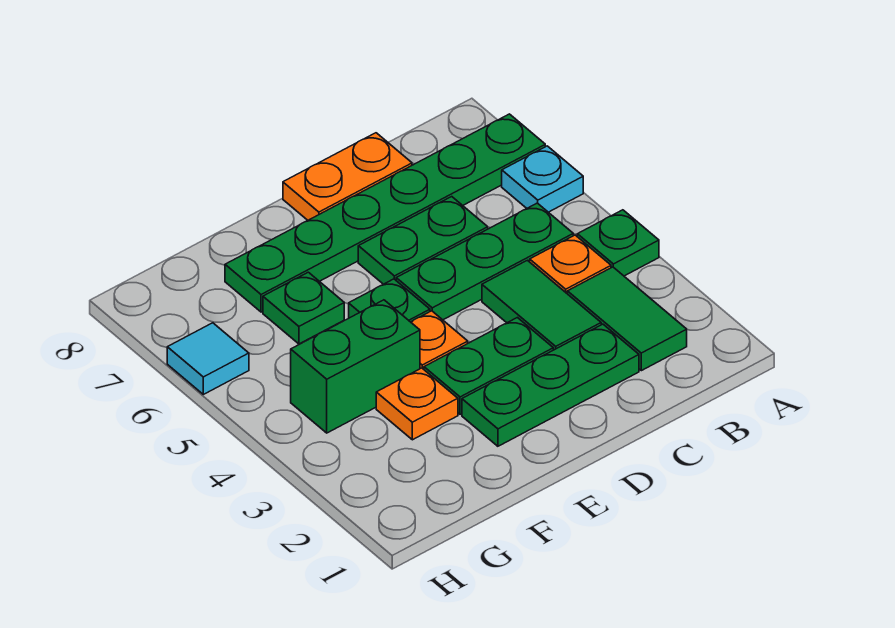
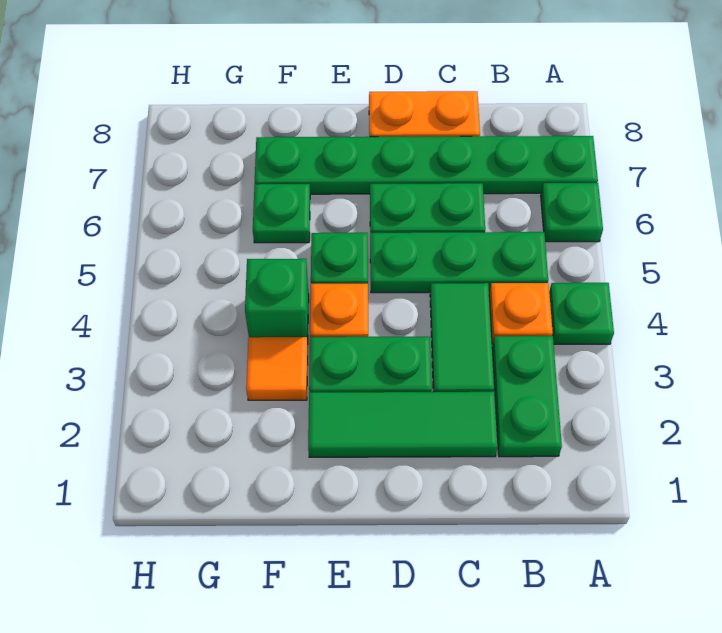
cyan 1x1 plate [502,146,583,212] -> green 1x1 plate [541,183,603,242]
green 1x2 tile [567,267,687,371] -> green 1x2 plate [492,336,562,457]
green 1x3 plate [462,324,639,446] -> green 1x3 tile [308,392,498,457]
orange 1x1 plate [376,368,458,440] -> orange 1x1 tile [246,337,308,400]
green 1x2 brick [291,300,420,433] -> green 1x1 brick [245,259,309,344]
cyan 1x1 tile [167,323,249,394] -> none

